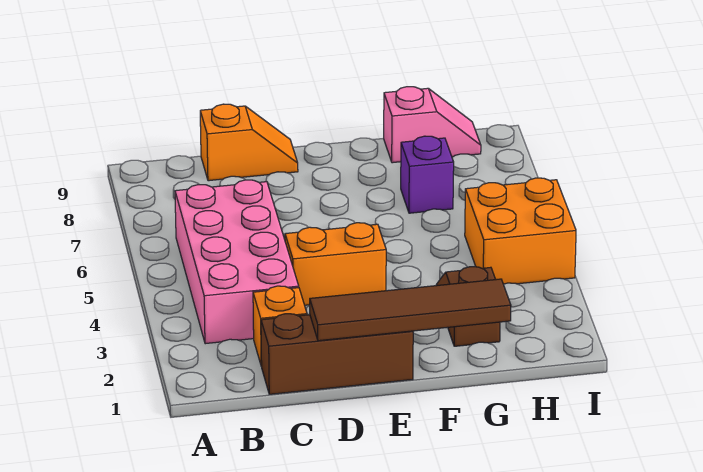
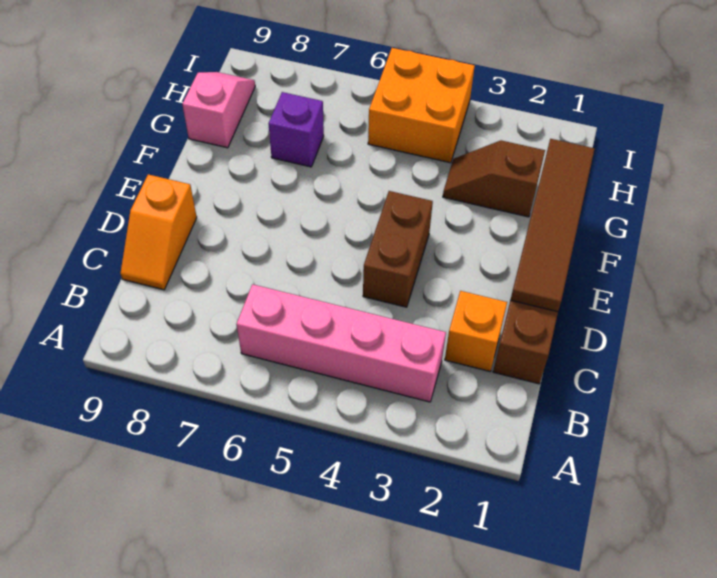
pink 2x4 brick [175,180,299,344] -> pink 1x4 brick [236,284,446,402]
orange 1x2 slope [200,104,298,181] -> orange 1x2 slope turned to [120,174,197,290]
orange 1x2 brick [285,223,386,305] -> brown 1x2 brick [363,191,433,307]

